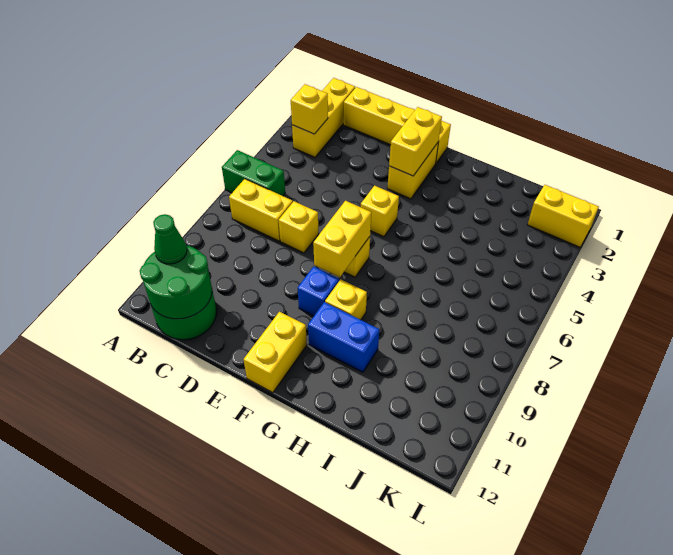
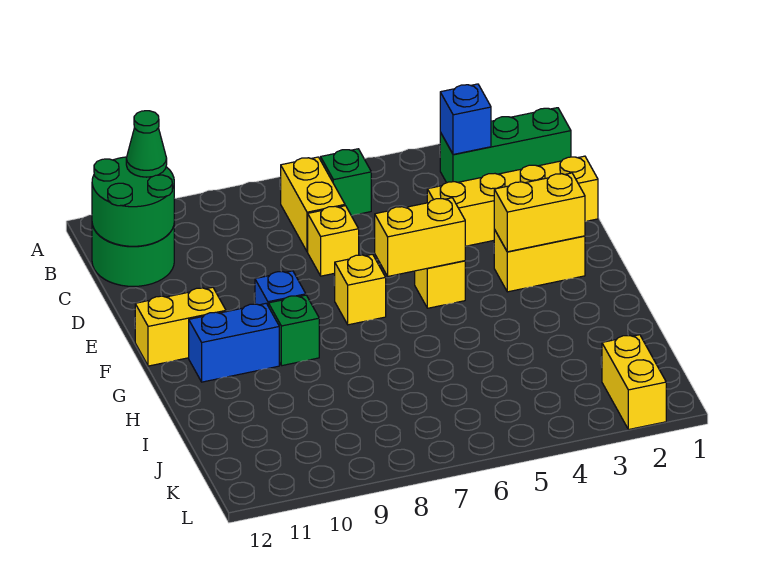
green 1x2 brick [222,150,285,196] -> green 1x1 brick [321,149,371,216]
yellow 1x3 brick [292,78,355,157] -> green 1x3 brick [440,108,571,183]
yellow 1x1 brick [291,84,328,134] -> blue 1x1 brick [440,84,491,154]
yellow 1x4 brick [343,87,451,163] -> yellow 1x4 brick turned to [427,156,598,246]
yellow 1x2 brick [313,201,371,277] -> yellow 1x2 brick moved to [375,198,465,276]
yellow 1x1 brick [325,279,367,320] -> green 1x1 brick [268,295,319,366]
blue 1x2 brick [308,302,379,372] -> blue 1x2 brick turned to [189,303,279,382]

